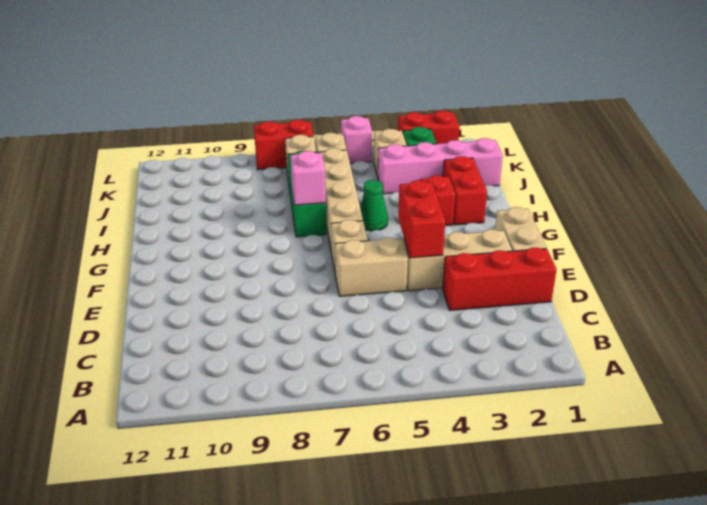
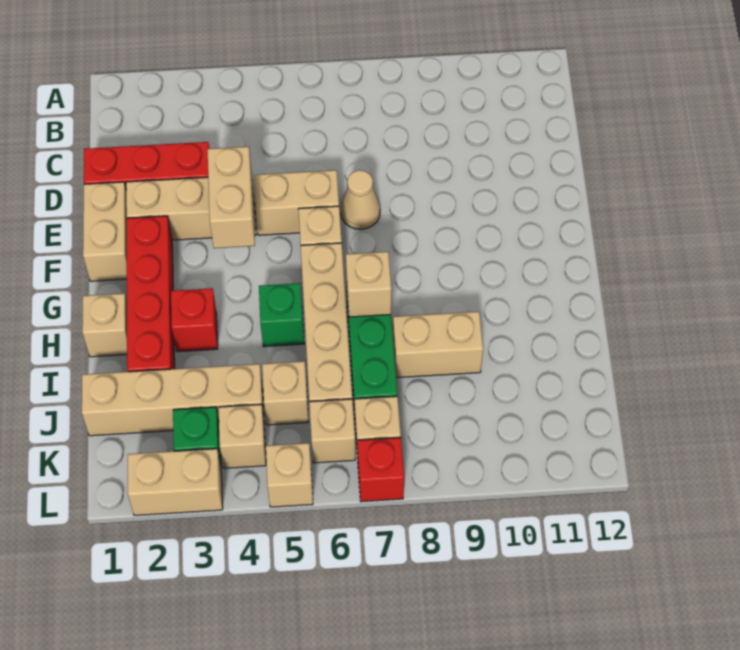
red 1x2 brick [398,180,445,258] -> tan 1x2 brick [208,147,255,248]
none -> tan 1x1 cone [341,170,380,229]
none -> tan 1x1 brick [82,293,127,357]
red 1x2 brick [443,156,487,225] -> red 1x4 brick [127,216,175,372]
green 1x1 cone [360,180,388,231] -> green 1x1 brick [259,283,304,347]
pink 1x1 brick [291,151,326,205] -> tan 1x1 brick [346,252,392,317]
none -> tan 1x2 brick [393,312,483,378]
pink 1x4 brick [378,138,503,194] -> tan 1x4 brick [82,364,264,436]
none -> tan 1x1 brick [262,361,309,425]
red 1x2 brick [398,110,460,144] -> tan 1x2 brick [128,449,223,515]
pink 1x1 brick [341,116,372,163] -> tan 1x1 brick [266,443,313,507]
red 1x2 brick [254,120,313,170] -> red 1x1 brick [357,438,404,502]

